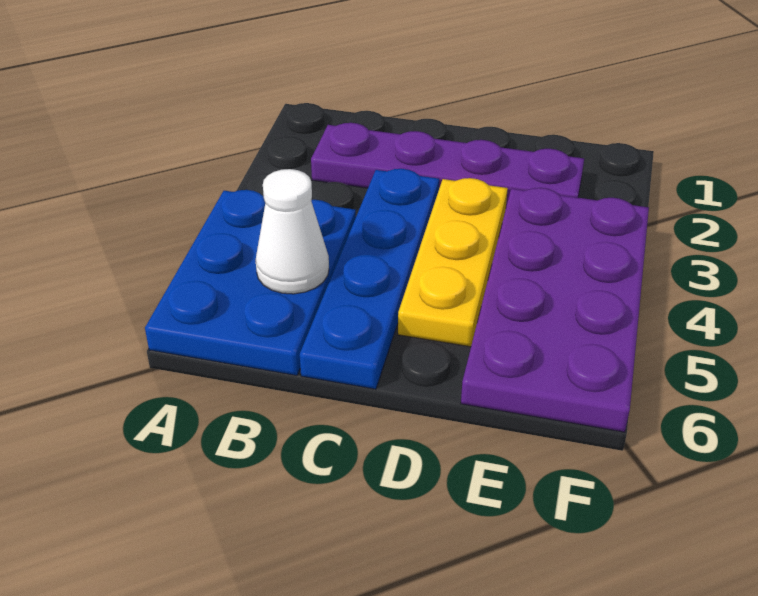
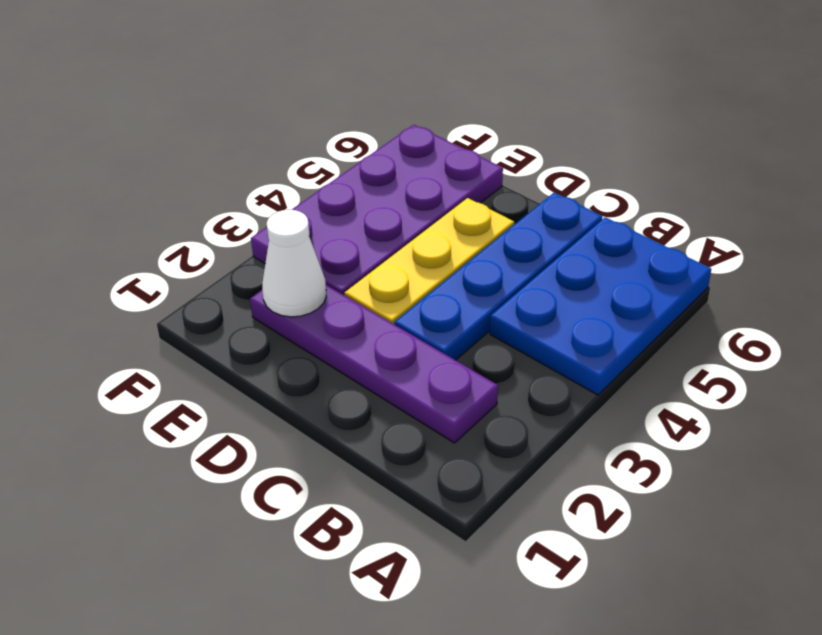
white 1x1 cone [255,169,329,294] -> white 1x1 cone moved to [262,210,326,317]

